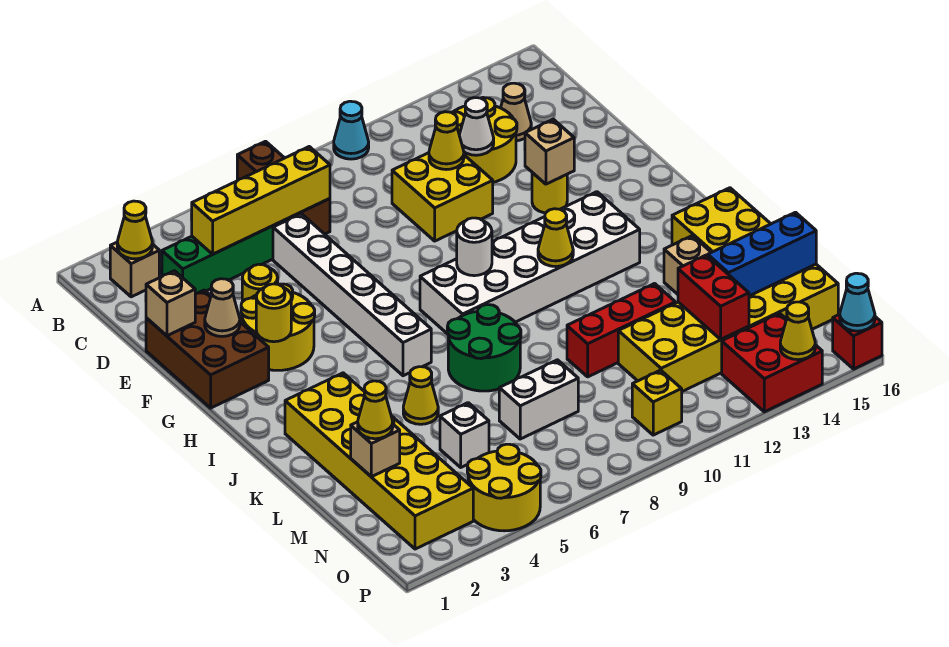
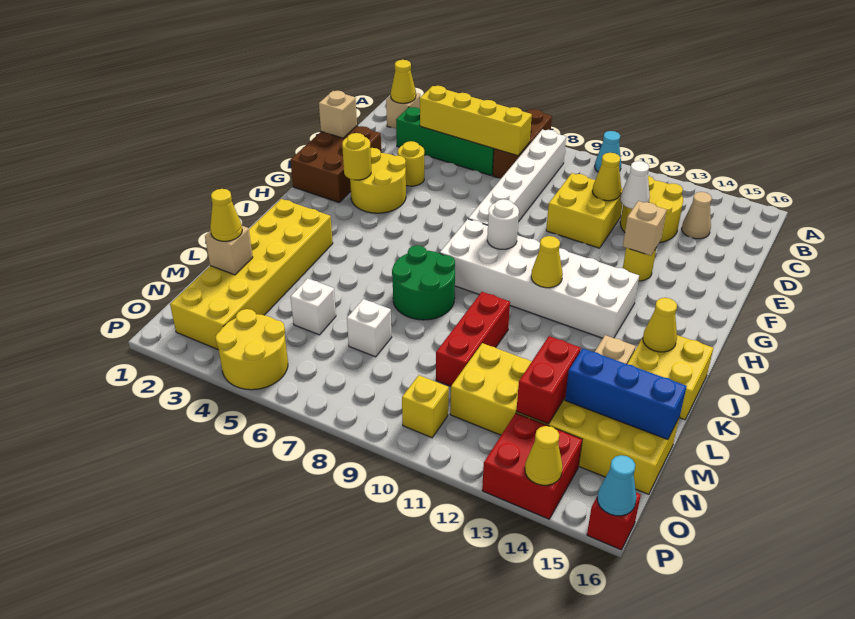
white 1x6 brick [273,214,431,376] -> white 1x6 brick moved to [468,129,566,225]
tan 1x1 cone [205,279,240,337] -> none
yellow 1x1 cone [403,367,438,424] -> yellow 1x1 cone moved to [643,298,677,352]
red 1x3 brick [567,284,675,377] -> red 1x3 brick turned to [436,292,510,386]
white 1x2 brick [499,360,578,439] -> white 1x1 brick [347,299,392,357]

